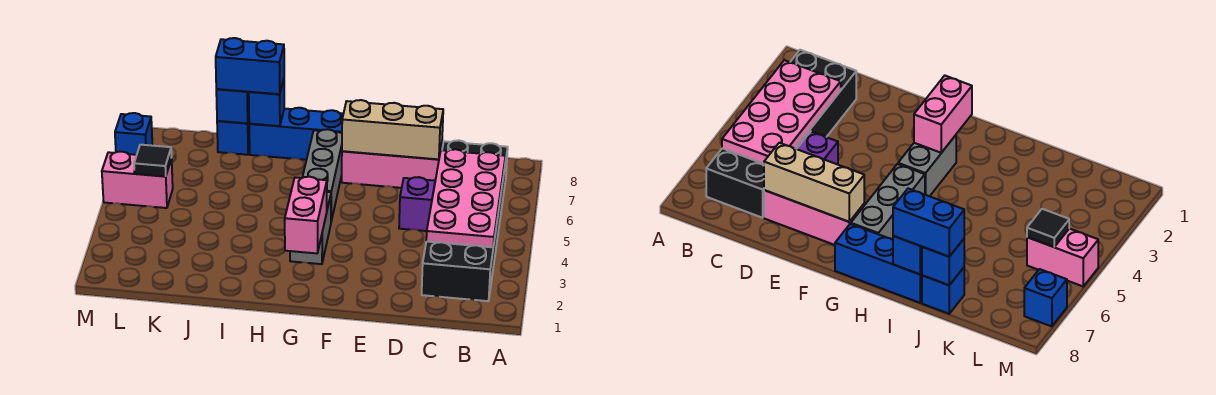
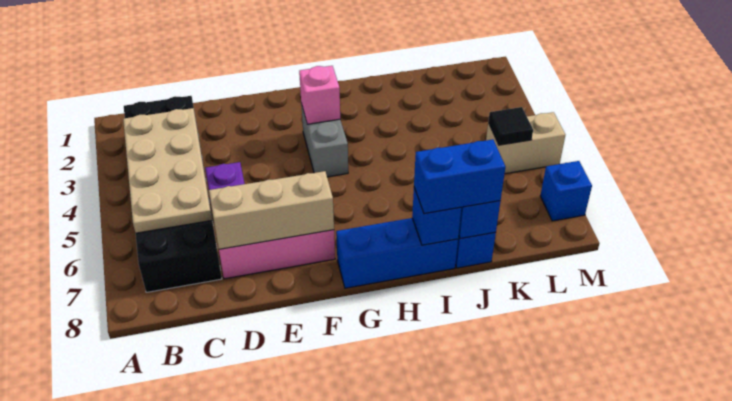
pink 2x4 plate [426,149,505,247] -> tan 2x4 plate [123,108,212,233]
pink 1x2 brick [285,177,327,253] -> pink 1x1 brick [299,66,340,124]
grey 1x3 brick [302,129,342,221] -> none
pink 1x2 brick [102,152,173,208] -> tan 1x2 brick [486,112,565,174]

